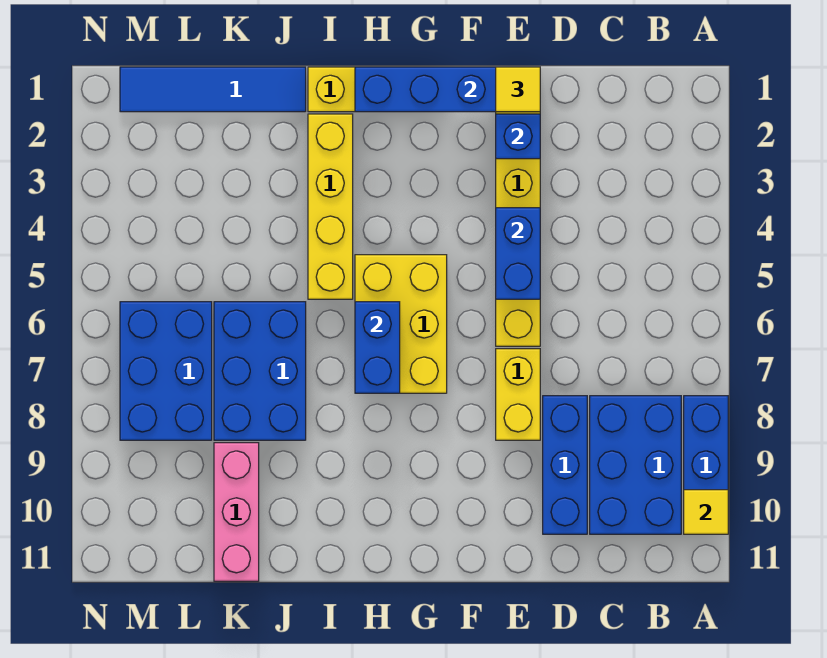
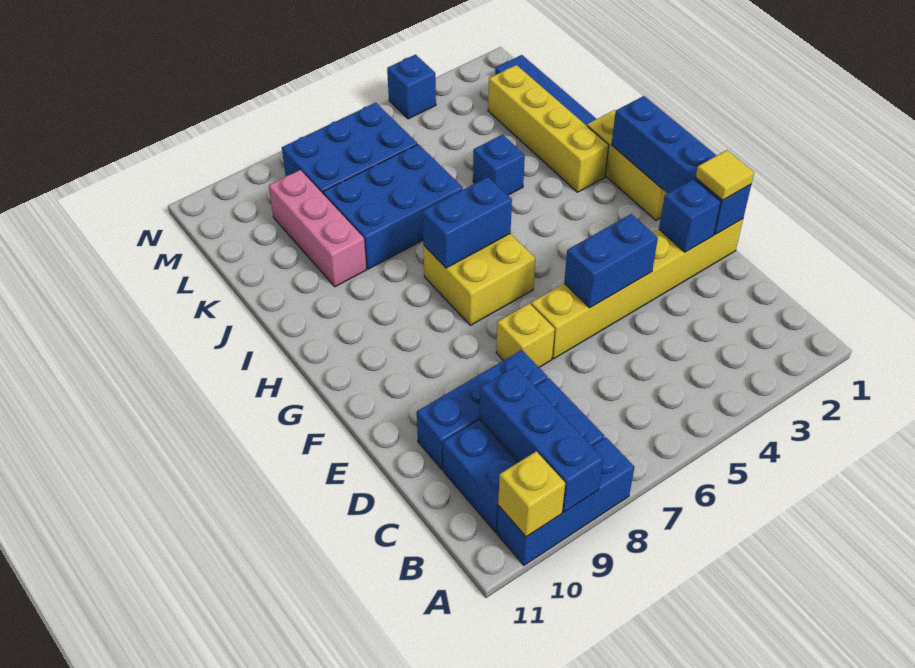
none -> blue 1x3 brick [480,366,603,512]
yellow 1x1 tile [684,490,728,534] -> yellow 1x1 brick [498,451,565,537]
yellow 1x2 brick [496,349,540,440] -> yellow 1x1 brick [496,304,555,367]
yellow 2x3 brick [355,255,447,393] -> yellow 2x2 brick [423,234,535,325]
yellow 1x4 brick [308,114,353,299] -> yellow 1x4 brick turned to [488,65,609,192]
none -> blue 1x1 brick [473,135,525,195]
pink 1x3 brick [214,443,259,581] -> pink 1x3 brick turned to [269,170,366,287]
none -> blue 1x1 brick [387,55,436,119]

